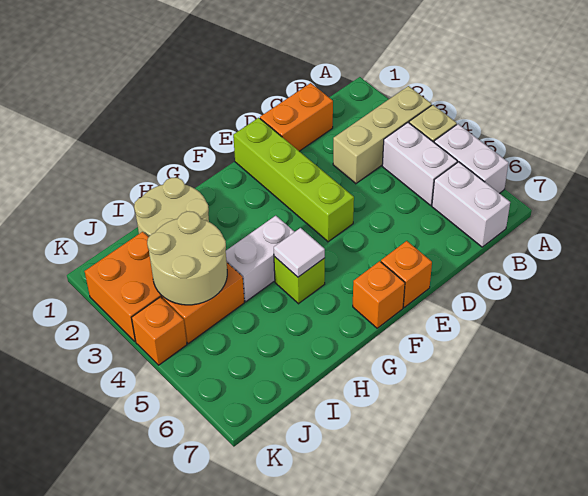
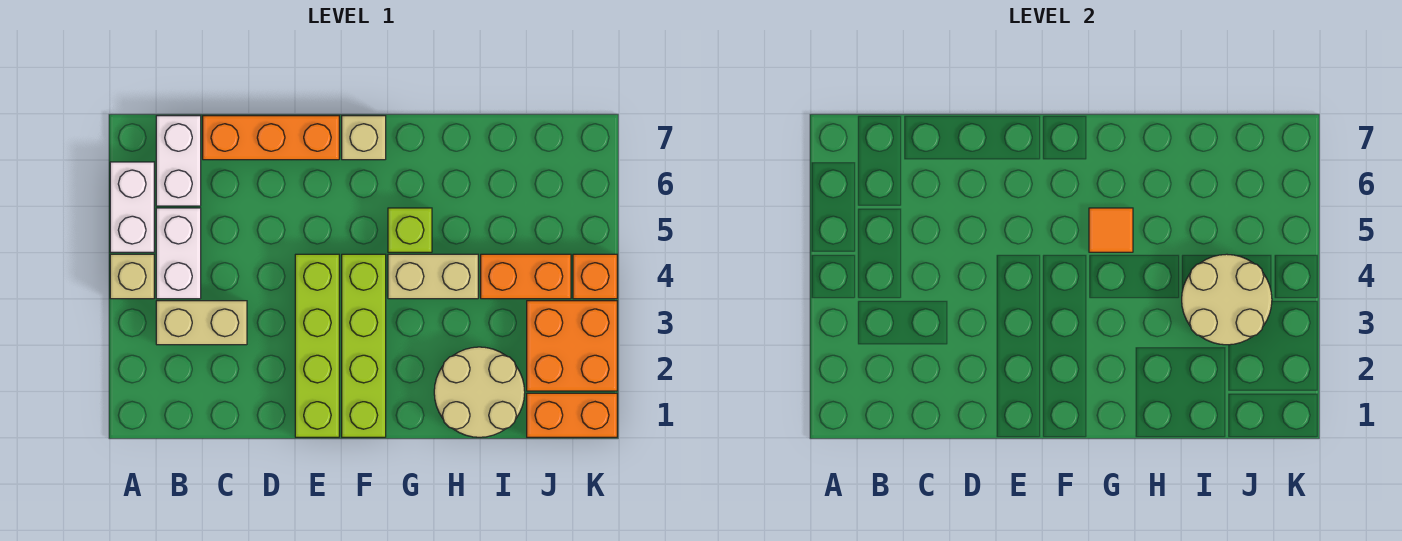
tan 1x3 brick [333,86,432,184] -> tan 1x2 brick [156,301,247,345]
orange 1x2 brick [260,83,333,151] -> orange 1x2 brick moved to [527,393,617,437]
orange 1x1 brick [381,241,432,307] -> orange 1x3 brick [203,116,339,160]
none -> lime 1x4 brick [342,254,386,437]
orange 1x1 brick [353,261,405,328] -> tan 1x1 brick [342,116,386,160]
white 1x2 brick [226,216,294,302] -> tan 1x2 brick [388,254,478,299]
white 1x1 tile [274,228,325,277] -> orange 1x1 tile [1089,208,1133,252]

